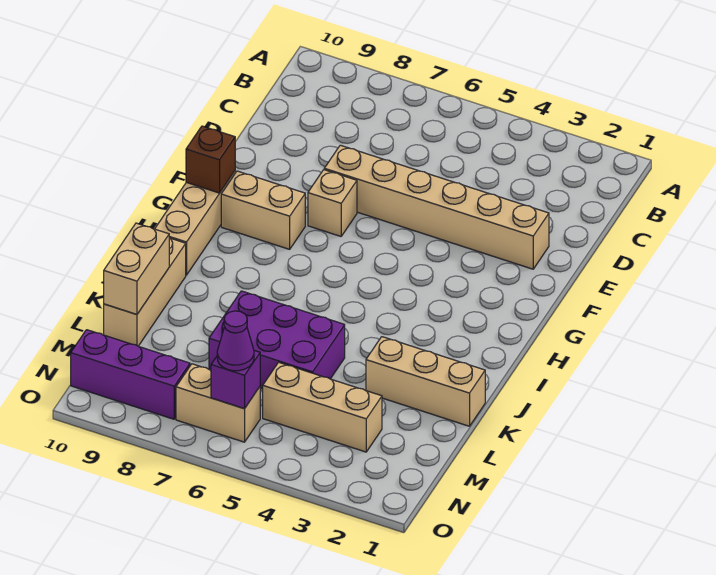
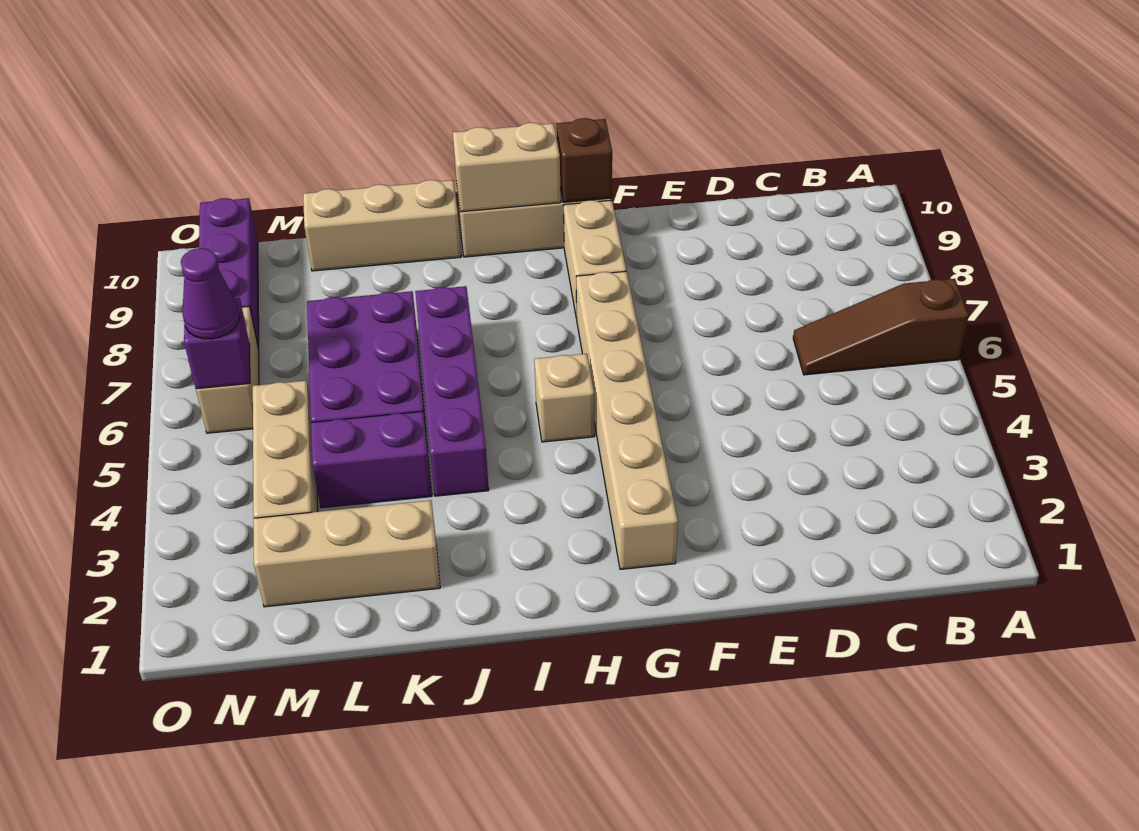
none -> brown 1x3 slope [793,279,969,375]
tan 1x6 brick [324,145,549,269] -> tan 1x6 brick moved to [576,271,678,569]
tan 1x1 brick [308,170,357,236] -> tan 1x1 brick moved to [534,354,594,442]
none -> purple 1x4 brick [415,286,489,496]
tan 1x3 brick [366,337,485,426] -> tan 1x3 brick turned to [253,500,440,607]
none -> purple 1x2 brick [311,411,432,508]
tan 1x2 brick [104,223,169,314] -> tan 1x2 brick moved to [453,123,561,212]

